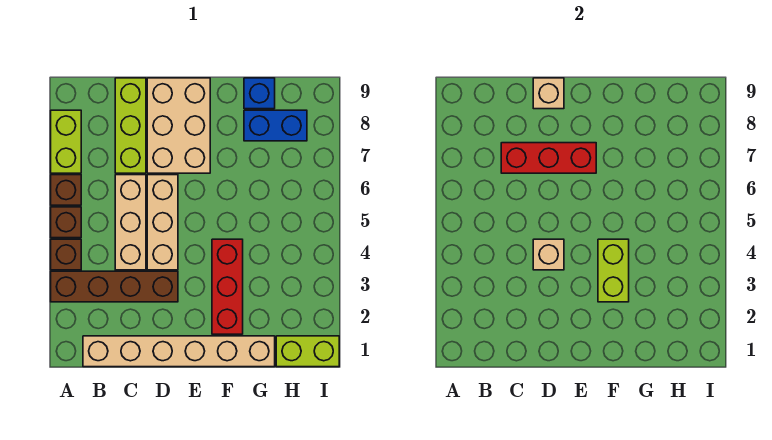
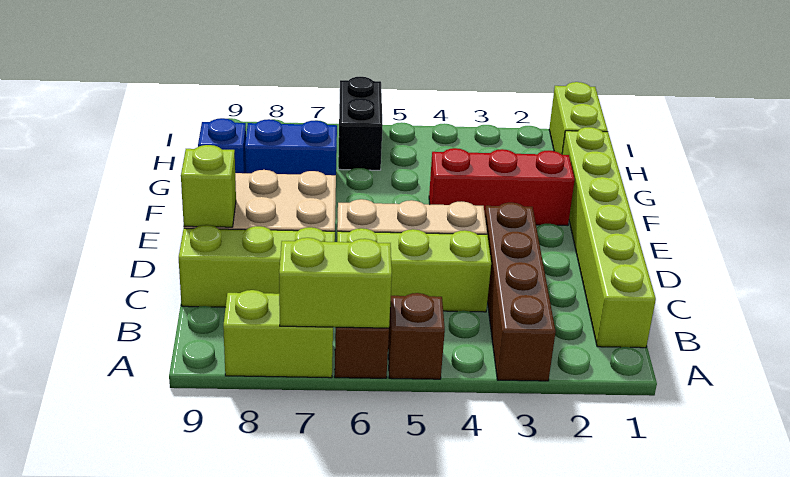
brown 1x1 brick [51,239,81,270] -> none
tan 1x6 brick [83,336,275,367] -> lime 1x6 brick [562,127,656,348]
tan 1x3 brick [115,175,146,270] -> lime 1x3 brick [337,228,491,312]
red 1x3 brick [501,143,596,173] -> none
tan 1x1 brick [533,239,564,270] -> none
tan 1x1 brick [533,78,564,109] -> lime 1x1 brick [181,145,236,227]
lime 1x2 brick [598,239,629,302] -> lime 1x2 brick moved to [279,238,392,328]
blue 1x2 brick [244,110,307,141] -> blue 1x2 brick turned to [245,119,337,175]
none -> black 1x2 brick [338,77,383,170]

